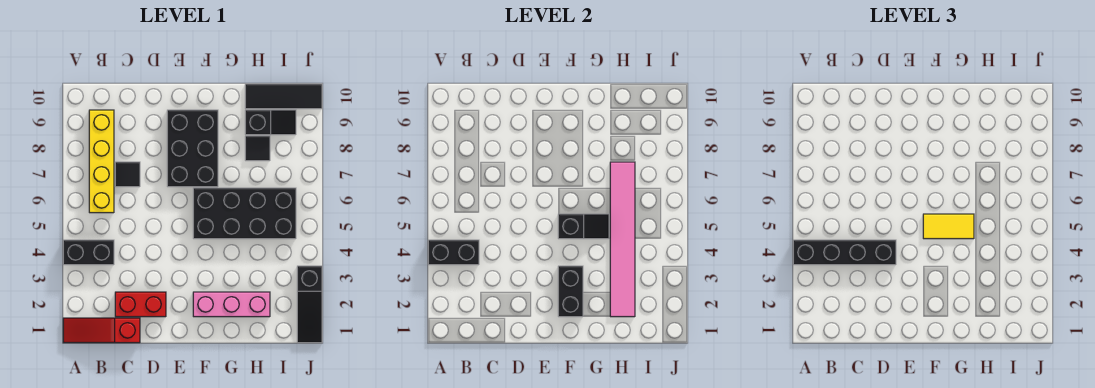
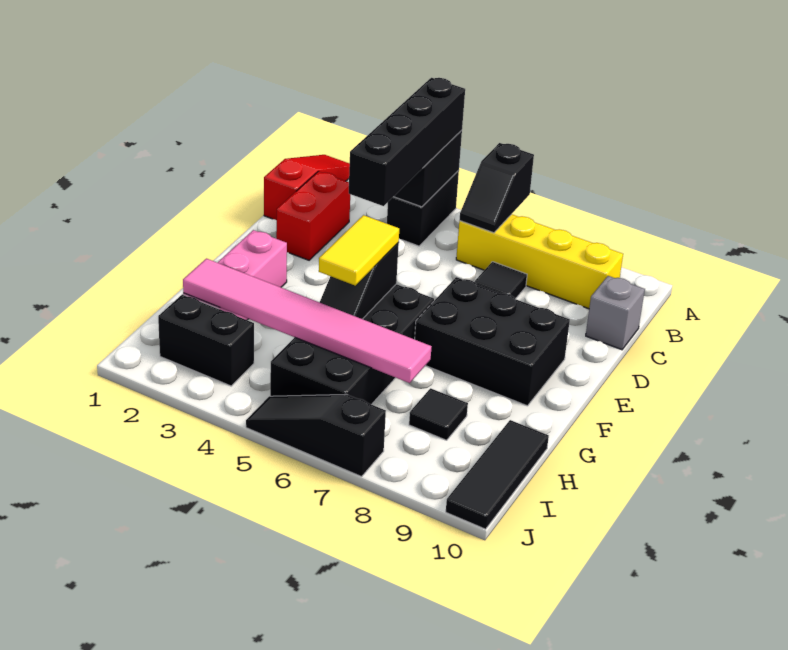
none -> grey 1x1 brick [586,276,645,350]
black 1x2 brick [558,266,583,317] -> black 1x2 brick moved to [158,294,254,386]
black 1x2 slope [245,110,296,135] -> black 1x2 slope moved to [459,143,534,233]
black 1x3 slope [297,266,322,343] -> black 1x3 slope moved to [246,394,386,477]

